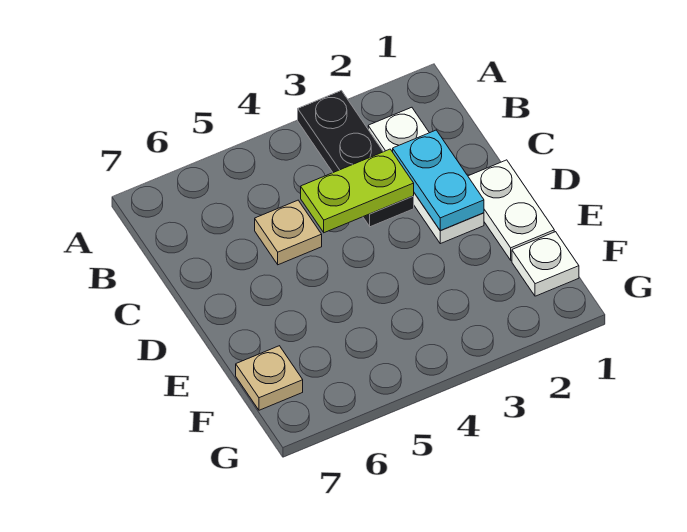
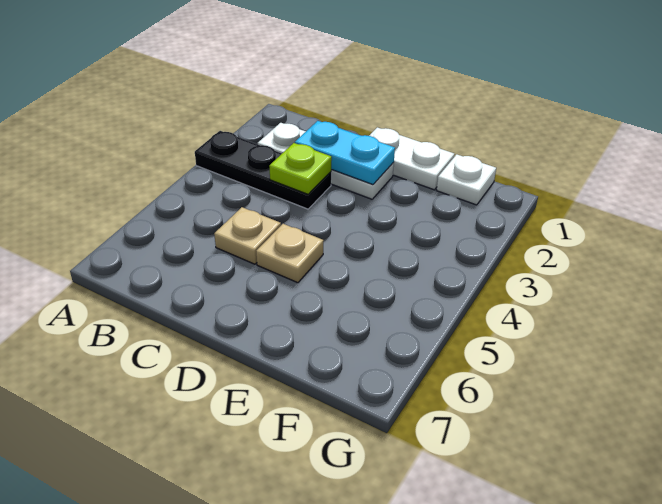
lime 1x2 plate [301,149,414,233] -> lime 1x1 plate [269,143,332,194]
tan 1x1 plate [236,346,303,410] -> tan 1x1 plate moved to [256,224,324,283]

